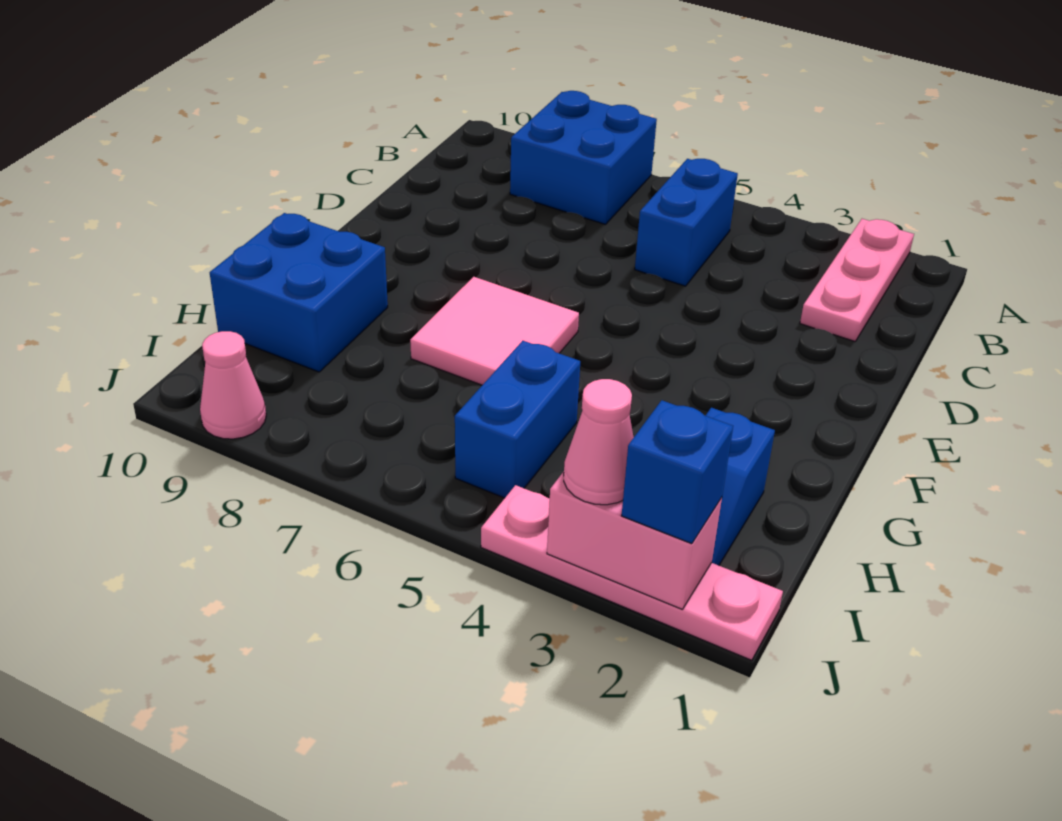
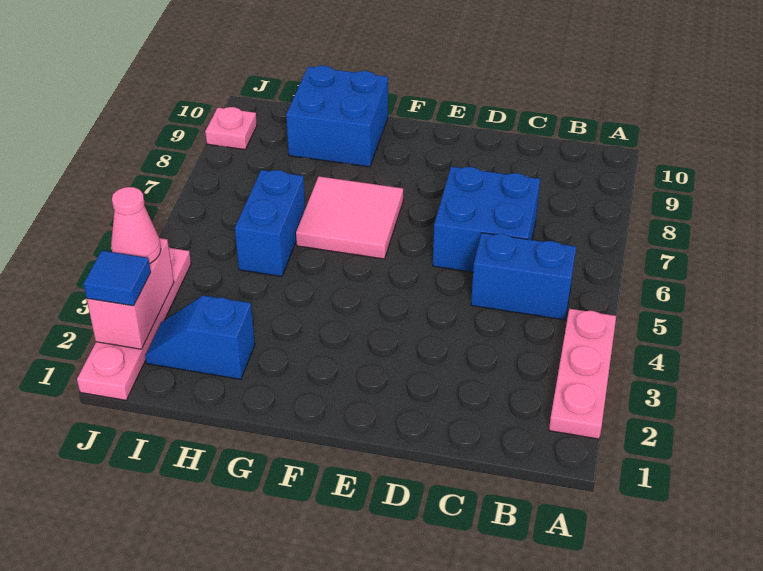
pink 1x3 plate [800,219,914,341] -> pink 1x3 plate turned to [549,309,616,439]
blue 2x2 brick [510,91,657,224] -> blue 2x2 brick moved to [433,167,540,272]
blue 1x2 brick [455,341,580,498] -> blue 1x2 brick turned to [235,170,305,276]
blue 1x1 brick [622,400,733,544] -> blue 1x1 tile [84,251,151,306]
pink 1x1 cone [200,331,266,439] -> pink 1x1 plate [205,107,257,150]

